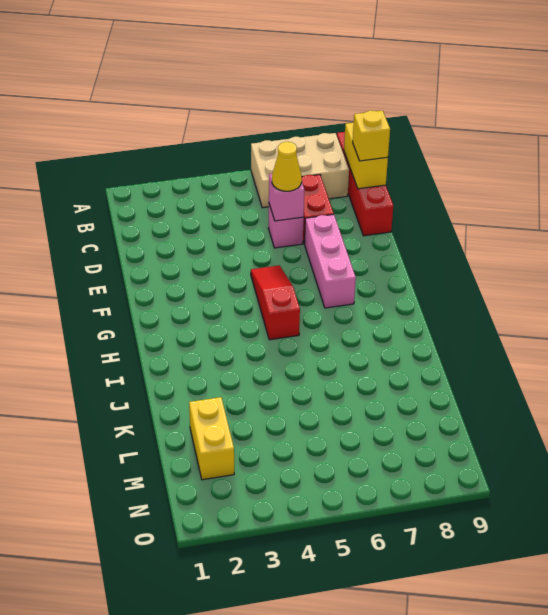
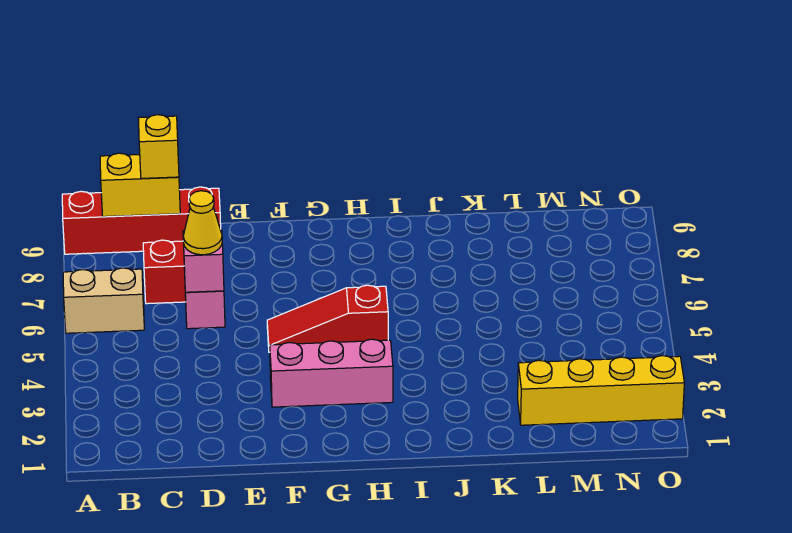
tan 2x3 brick [251,133,349,208] -> tan 1x2 brick [63,268,144,333]
pink 1x3 brick [305,214,356,308] -> pink 1x3 brick moved to [270,339,393,407]
yellow 1x2 brick [189,397,234,480] -> yellow 1x4 brick [518,356,684,425]

